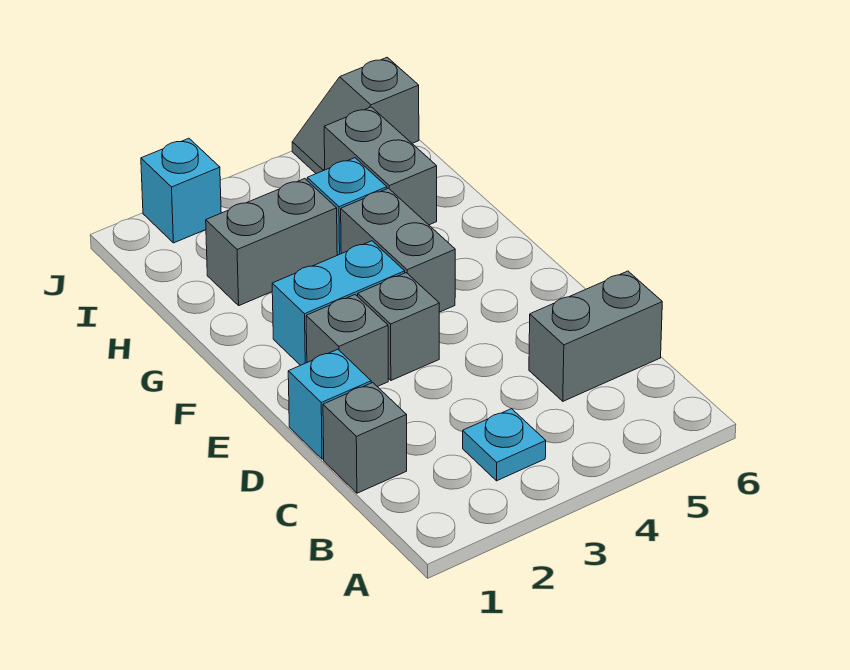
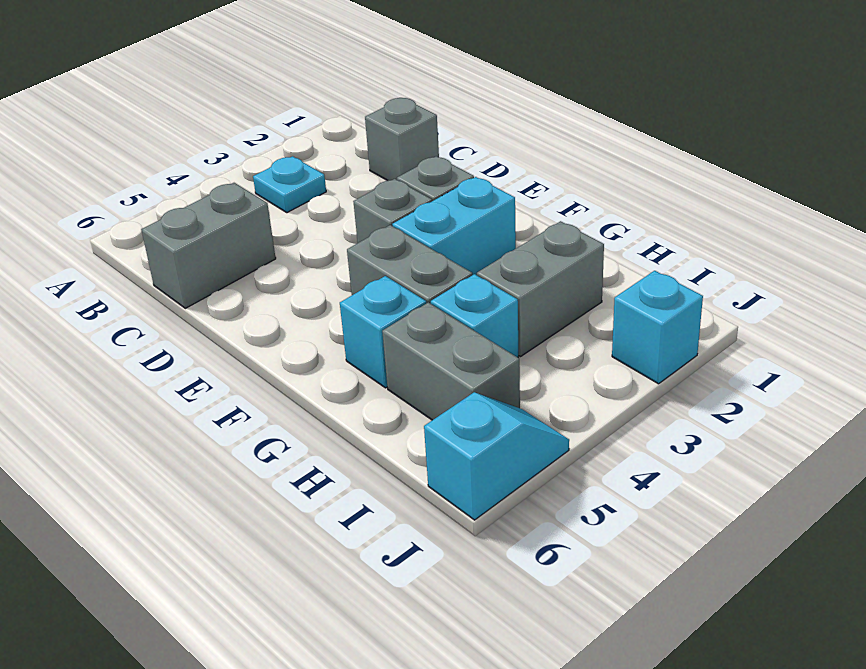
cyan 1x1 brick [288,349,371,459] -> cyan 1x1 brick moved to [340,276,426,388]
grey 1x2 slope [292,57,419,174] -> cyan 1x2 slope [424,392,569,520]

